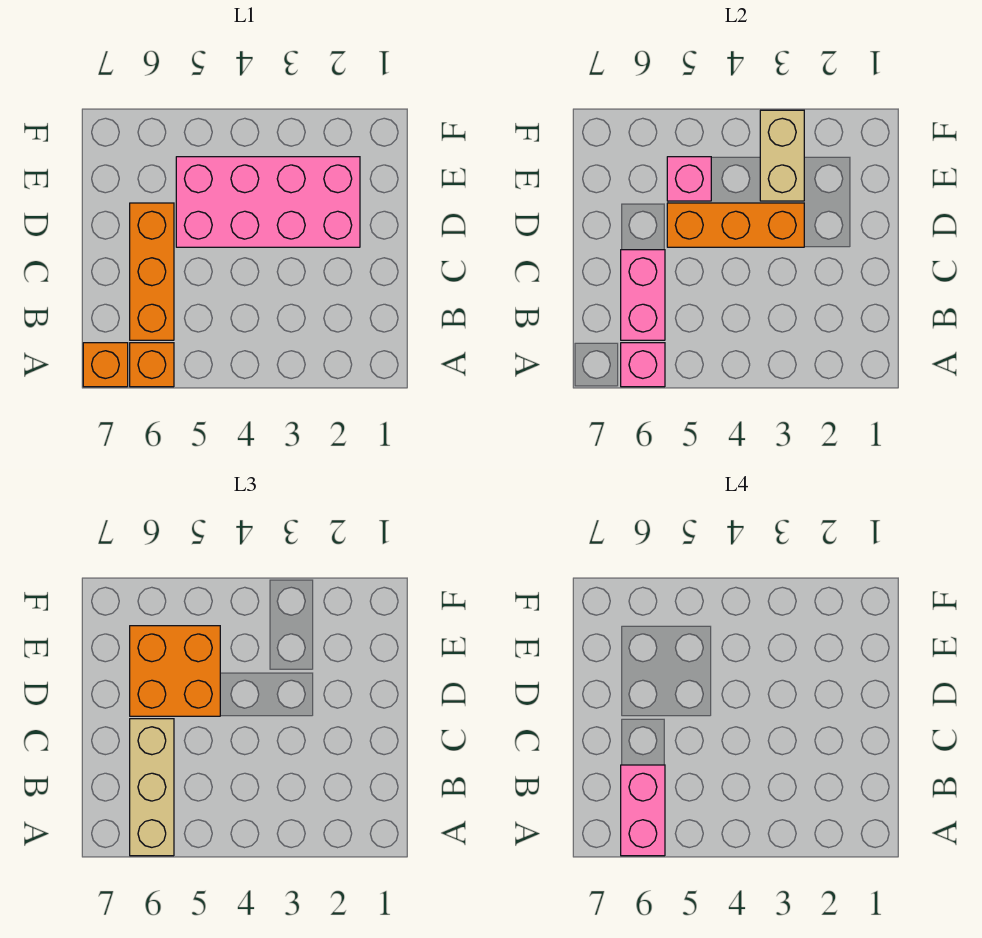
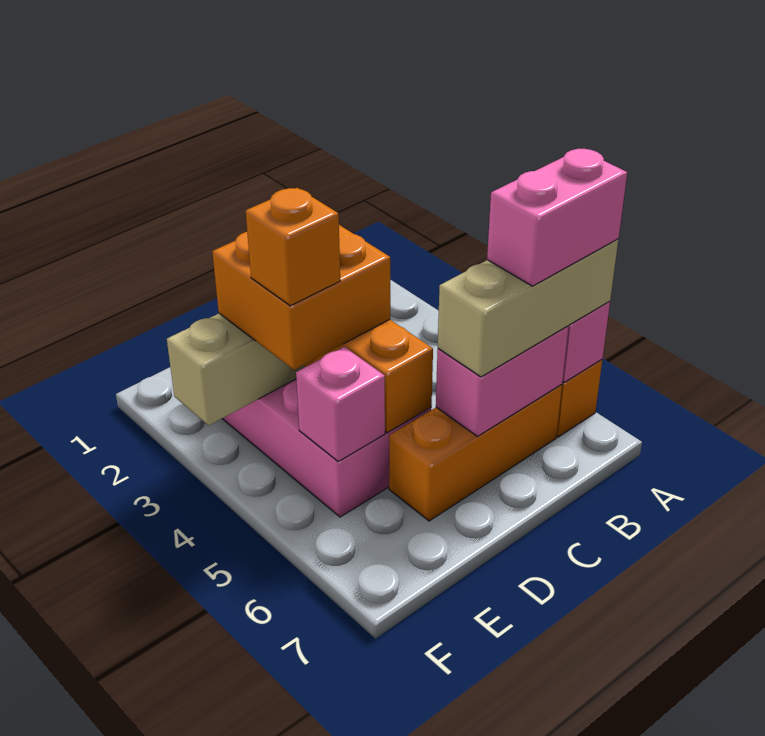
orange 1x1 brick [83,343,128,387] -> orange 1x1 brick moved to [246,188,340,306]
orange 2x2 brick [130,626,220,716] -> orange 2x2 brick moved to [212,225,390,370]

